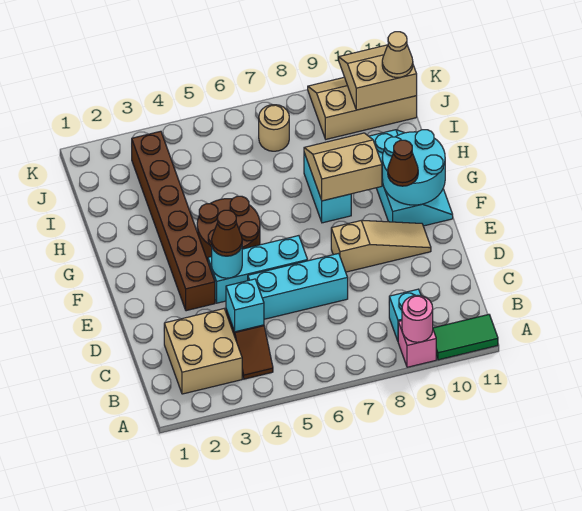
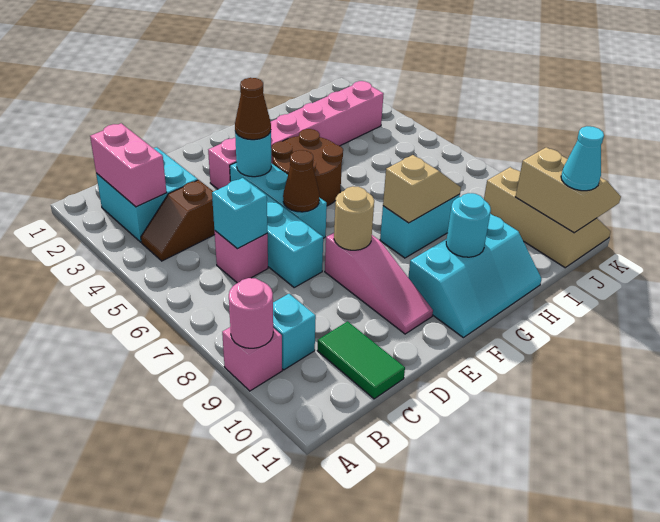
green 1x2 tile [433,314,498,360] -> green 1x2 tile moved to [317,321,405,399]
tan 2x2 brick [164,309,242,394] -> cyan 2x2 brick [96,147,198,242]
none -> pink 1x2 brick [90,123,167,207]
cyan 1x1 brick [226,279,264,332] -> cyan 1x1 brick moved to [212,178,267,249]
none -> pink 1x1 brick [214,231,268,283]
brown 1x6 brick [132,131,215,311] -> pink 1x6 brick [208,81,384,189]
tan 1x3 slope [331,220,431,272] -> pink 1x3 slope [325,233,433,334]
cyan 2x2 round brick [382,130,445,205] -> cyan 1x1 round brick [446,193,491,257]
brown 1x1 cone [388,140,418,186] -> brown 1x1 cone moved to [283,150,319,212]
tan 2x2 slope [304,133,382,201] -> tan 1x2 slope [383,155,461,223]
tan 1x1 round brick [259,105,289,151] -> tan 1x1 round brick moved to [334,186,374,250]
tan 1x1 cone [382,32,413,78] -> cyan 1x1 cone [561,126,604,191]

